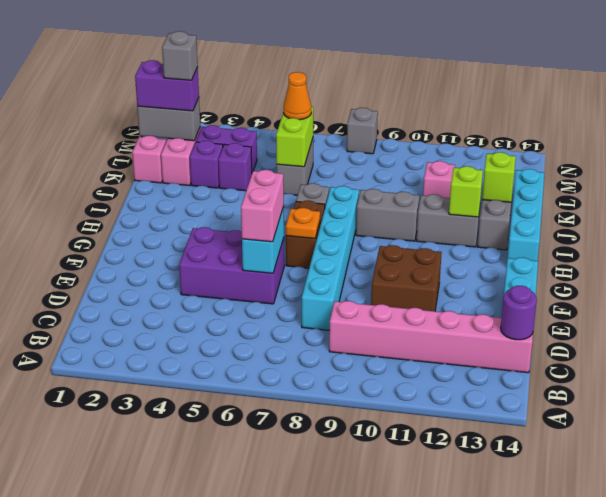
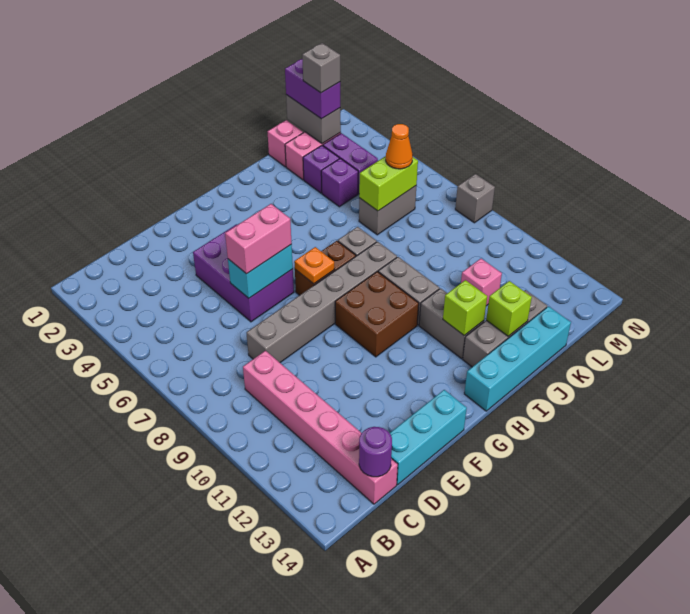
cyan 1x6 brick [302,186,359,330] -> grey 1x6 brick [247,242,397,362]
brown 2x2 brick [371,245,442,311] -> brown 2x2 brick moved to [335,272,419,357]

